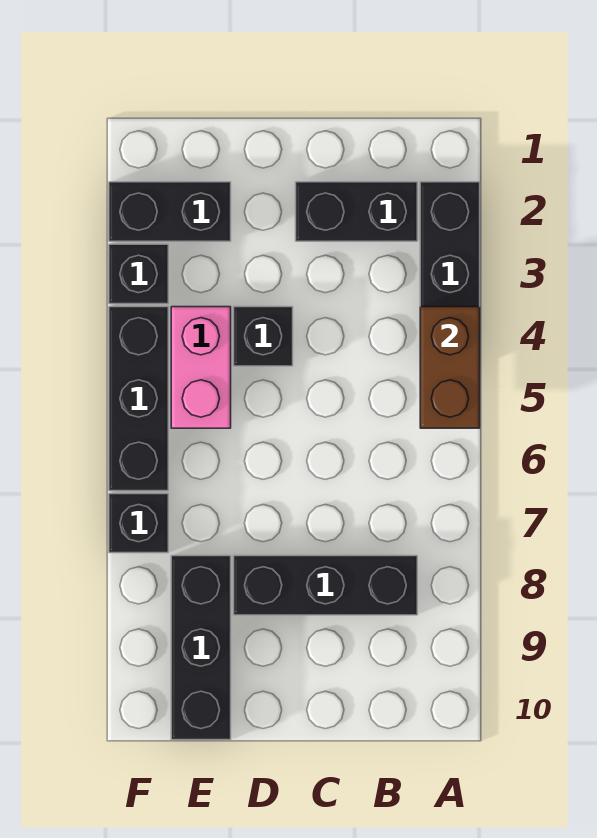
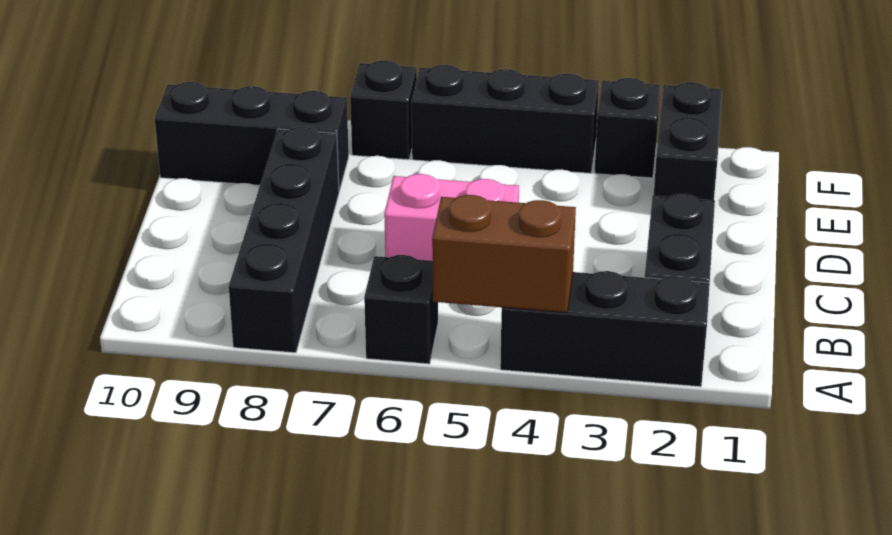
black 1x3 brick [234,556,417,615] -> black 1x4 brick [229,127,339,353]
black 1x1 brick [234,307,293,366] -> black 1x1 brick moved to [364,255,438,364]
pink 1x2 brick [171,307,231,428] -> pink 1x2 brick moved to [384,174,519,261]

